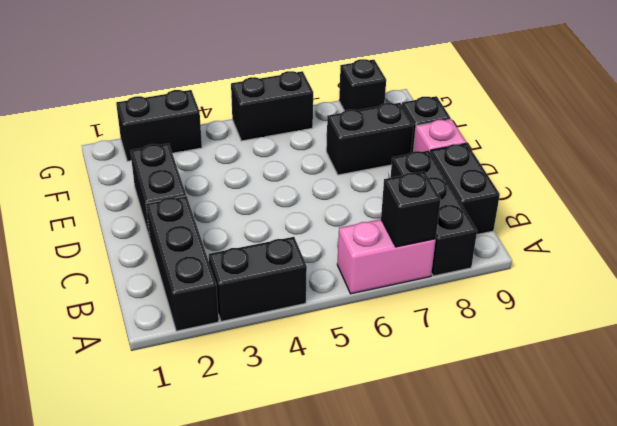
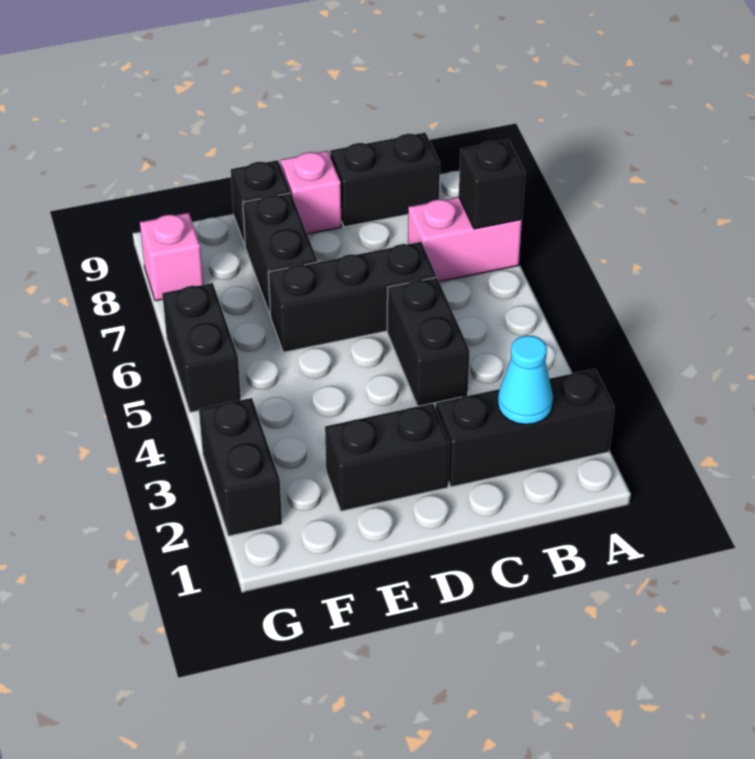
black 1x2 brick [209,237,307,322] -> black 1x2 brick moved to [387,277,470,406]
pink 1x2 brick [337,219,436,294] -> pink 1x2 brick turned to [408,197,522,282]
black 1x3 brick [390,151,477,276] -> black 1x3 brick moved to [268,242,436,352]
none -> cyan 1x1 cone [498,335,553,424]
black 1x1 brick [339,59,386,111] -> pink 1x1 brick [140,213,203,301]

